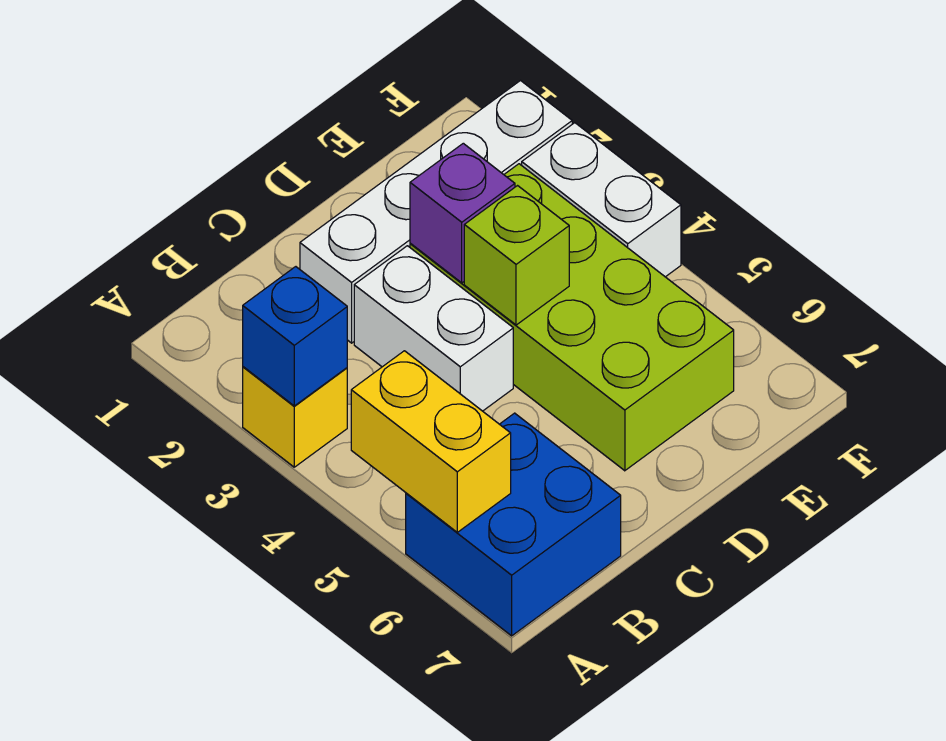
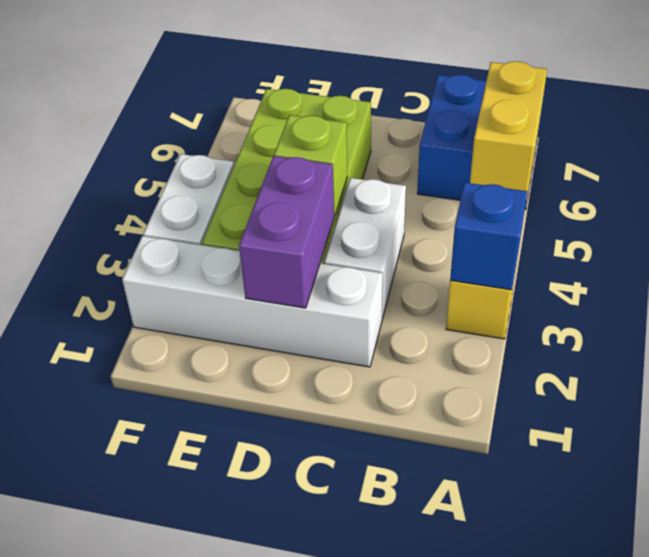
purple 1x1 brick [410,143,515,283] -> purple 1x2 brick [239,156,334,308]

